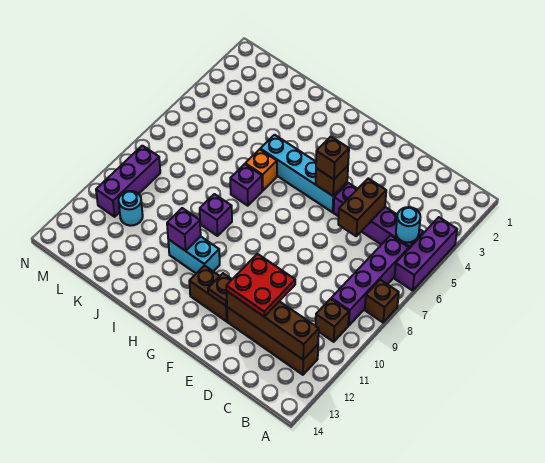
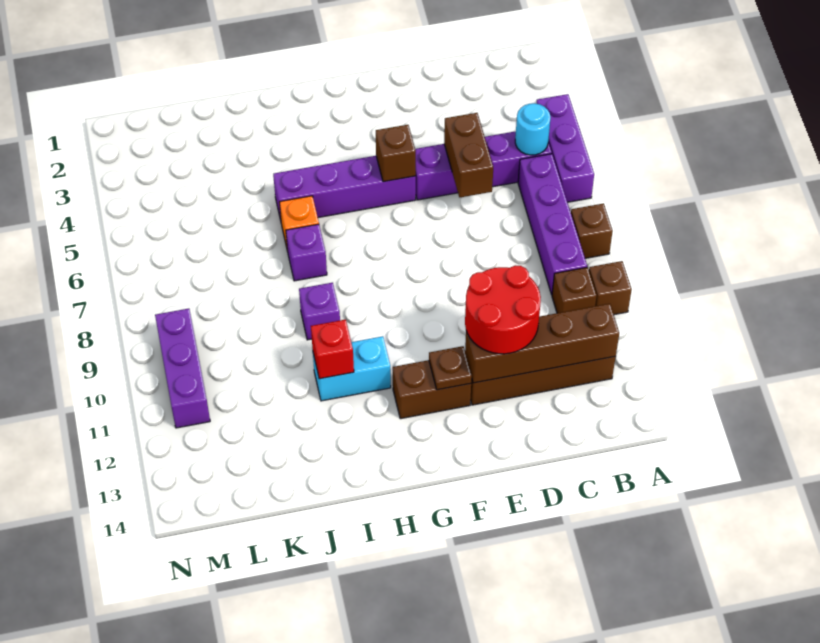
red 2x2 plate [226,254,295,316] -> red 2x2 round brick [465,265,541,354]
cyan 1x4 brick [260,135,347,212] -> purple 1x4 brick [273,156,416,220]
brown 1x1 brick [316,137,349,179] -> brown 1x1 brick moved to [589,261,632,315]
purple 1x1 brick [167,208,201,251] -> red 1x1 brick [311,319,354,379]
cyan 1x1 round brick [119,191,143,226] -> none

